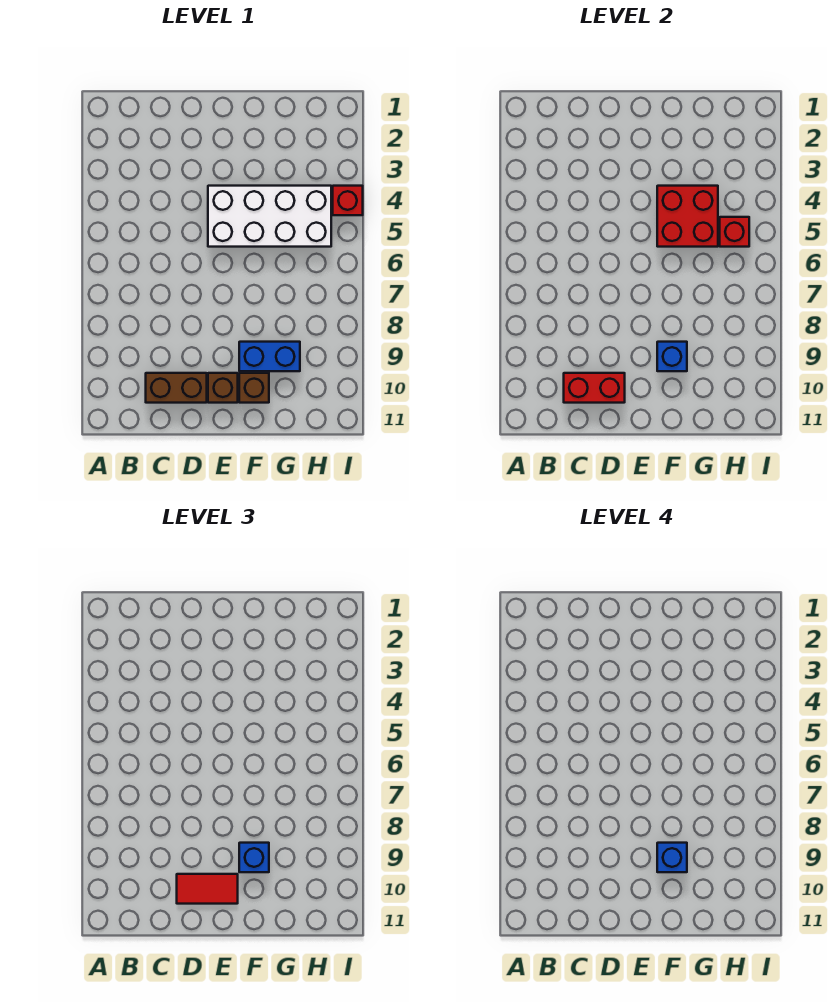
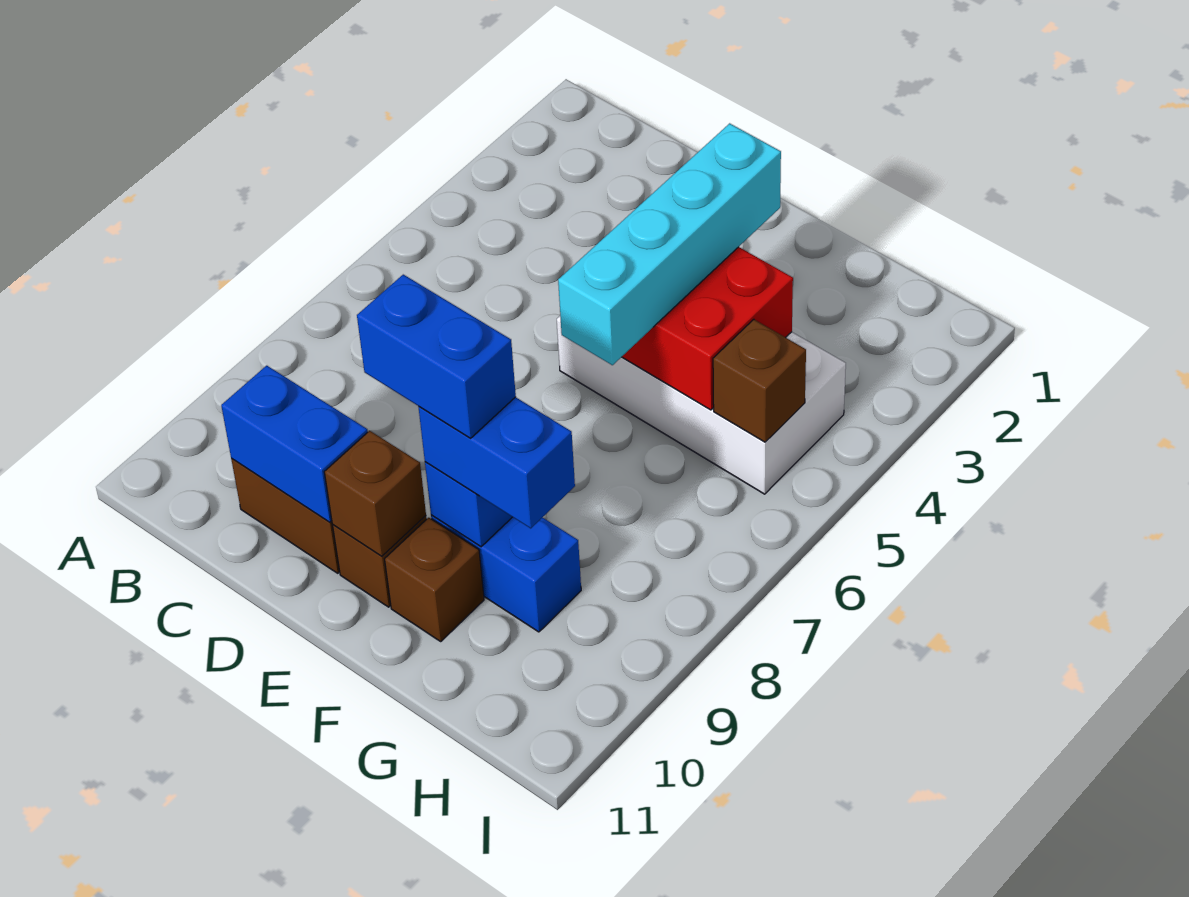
red 1x2 brick [564,373,625,403] -> blue 1x2 brick [221,366,367,522]
red 1x2 tile [177,874,238,904] -> none
none -> brown 1x1 brick [324,431,426,556]
none -> cyan 1x4 brick [558,123,781,365]
blue 1x1 brick [239,843,269,872] -> blue 1x2 brick [419,397,575,528]
blue 1x1 brick [657,843,687,872] -> blue 1x2 brick [357,275,516,438]
red 1x1 brick [720,217,749,247] -> brown 1x1 brick [713,319,806,442]
red 1x1 brick [333,186,363,215] -> none

